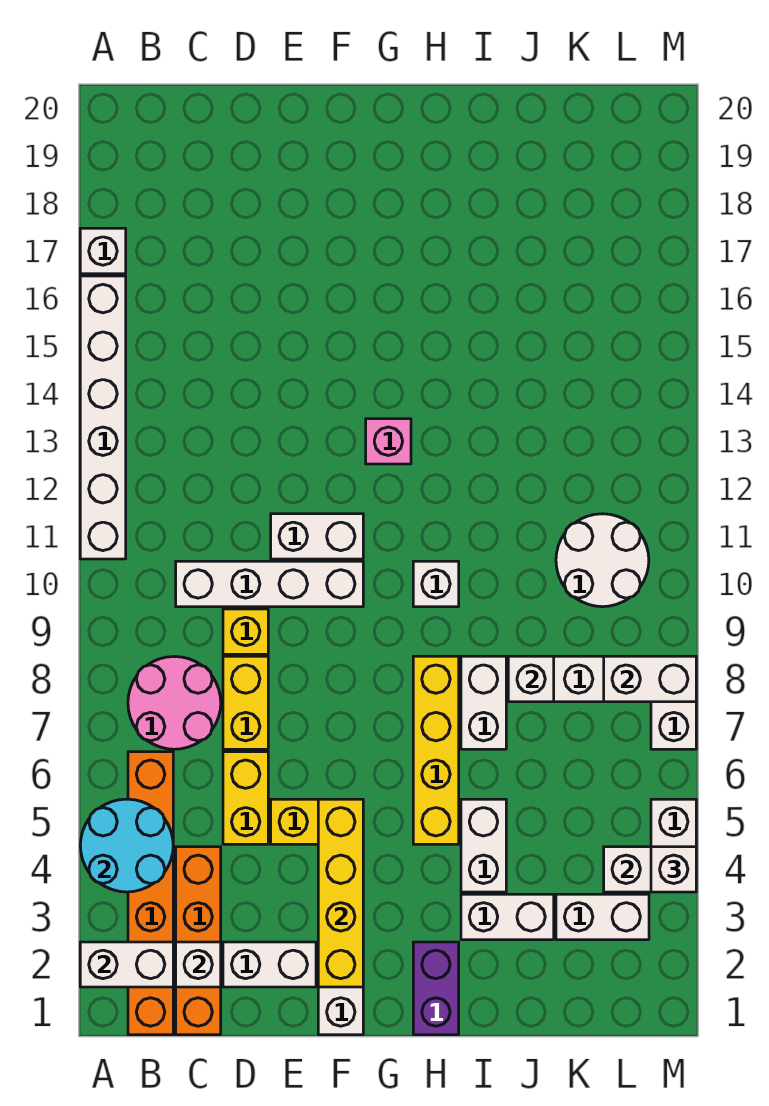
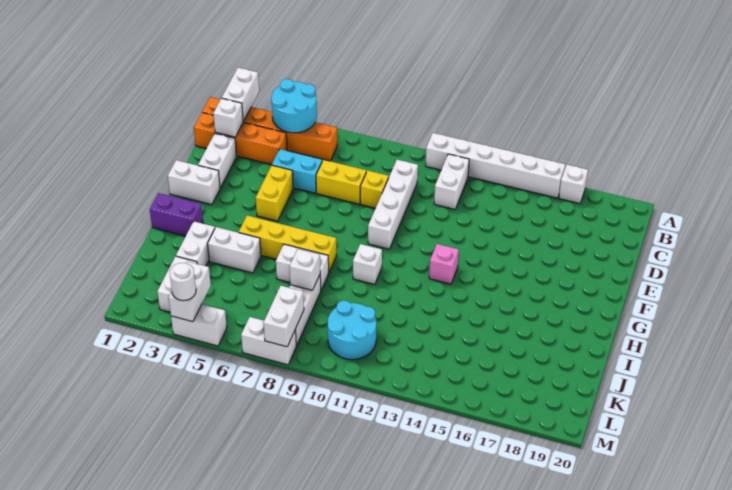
pink 2x2 round brick [128,657,221,749] -> none
yellow 1x2 brick [223,752,268,844] -> cyan 1x2 brick [272,149,322,193]
white 1x2 brick [271,514,363,559] -> white 1x2 brick moved to [434,154,469,209]
yellow 1x4 brick [318,799,363,987] -> none
white 2x2 round brick [556,514,649,607] -> cyan 2x2 round brick [328,301,376,360]
white 1x1 brick [651,847,696,892] -> white 1x1 round brick [170,263,196,301]

